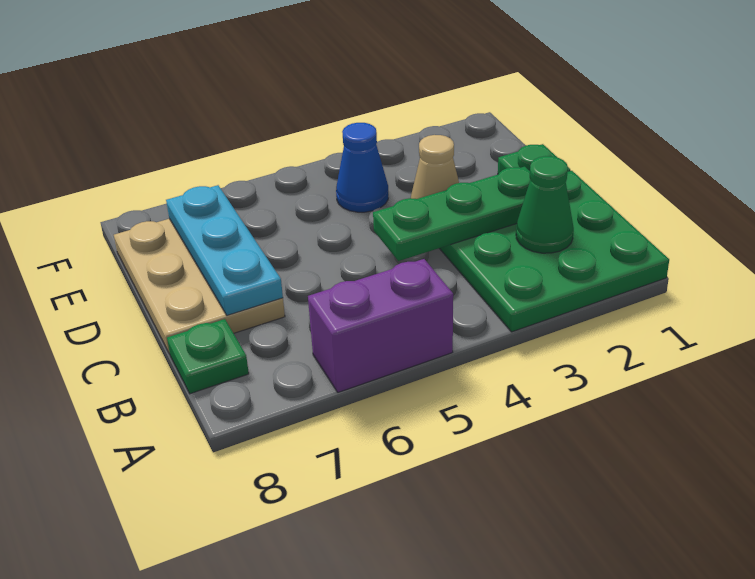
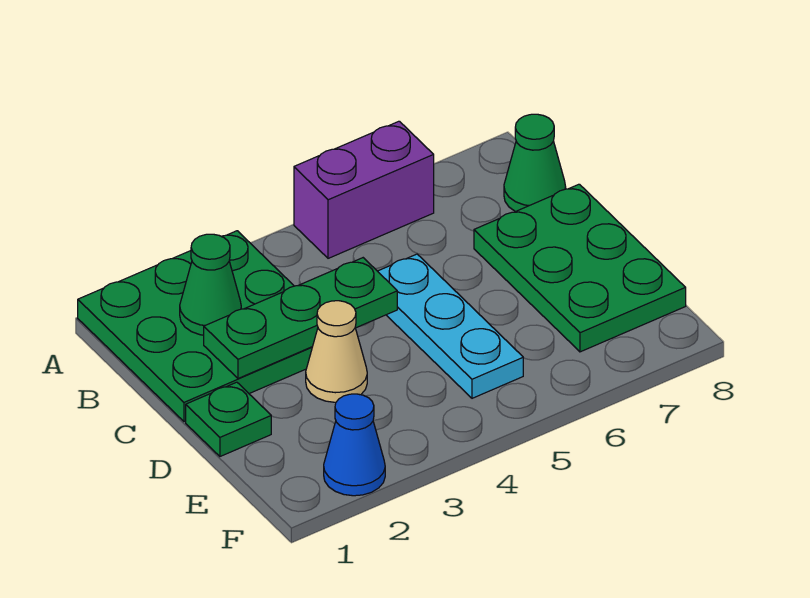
green 1x1 plate [167,319,249,394] -> green 1x1 cone [504,114,566,212]
tan 2x3 plate [114,219,285,354] -> green 2x3 plate [474,184,686,352]
cyan 1x3 plate [166,185,283,315] -> cyan 1x3 plate moved to [378,254,523,398]
blue 1x1 cone [336,123,388,212] -> blue 1x1 cone moved to [324,394,385,496]

